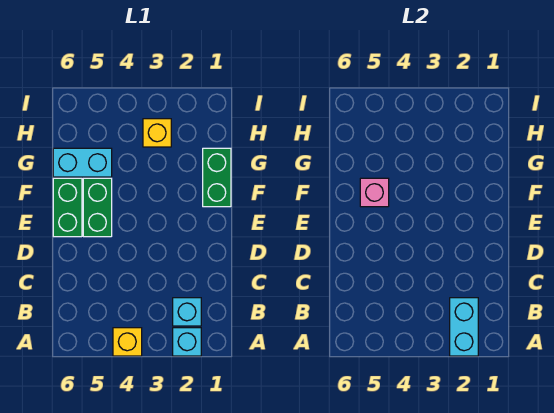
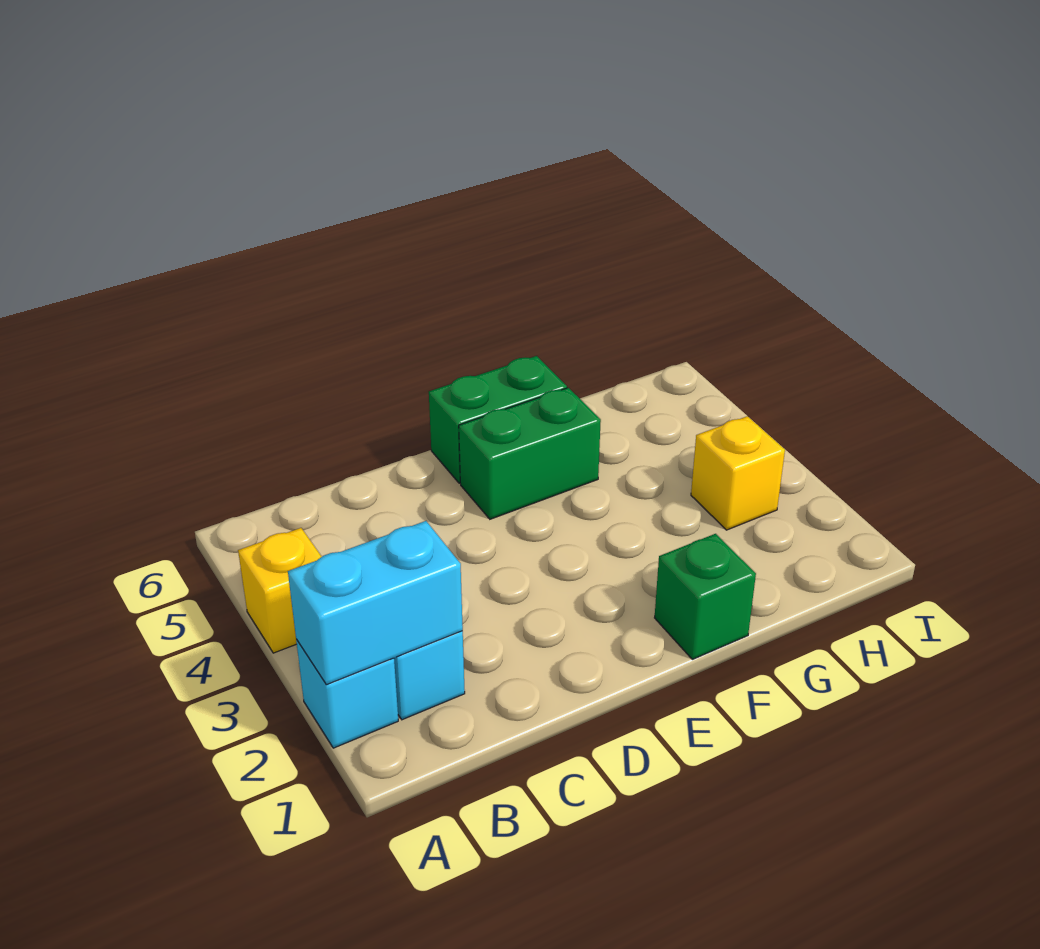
green 1x2 brick [203,148,231,207] -> green 1x1 brick [655,534,756,659]
pink 1x1 brick [360,178,389,207] -> none
cyan 1x2 brick [53,148,112,177] -> none

